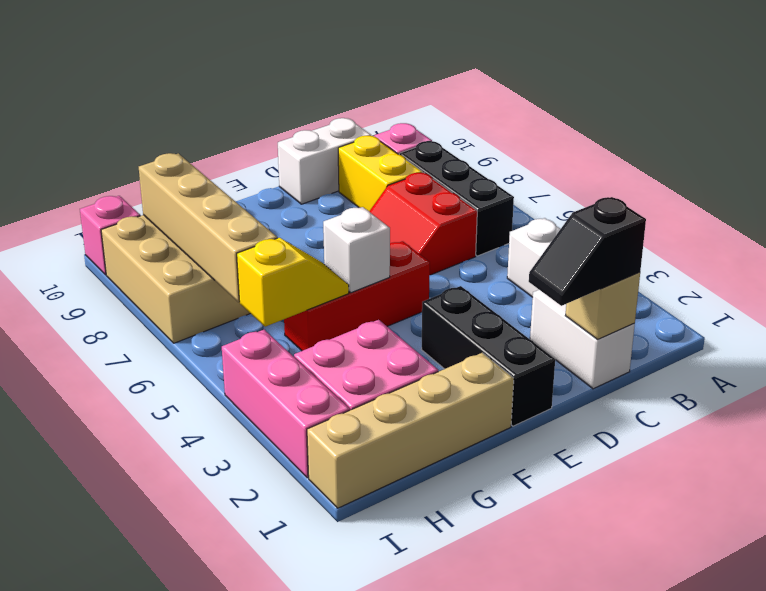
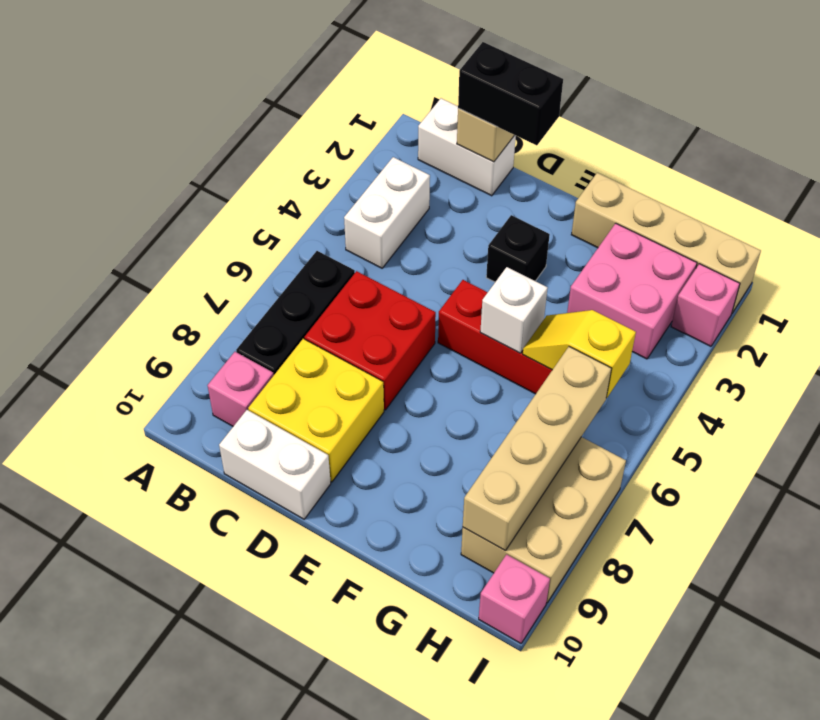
white 1x2 brick [530,290,635,389] -> white 1x2 brick turned to [418,98,516,196]
black 1x2 slope [529,197,646,306] -> black 1x2 brick [458,42,563,145]
red 2x2 slope [369,172,477,275] -> red 2x2 brick [304,271,436,410]
yellow 1x2 brick [338,136,422,211] -> yellow 2x2 brick [248,339,384,482]
black 1x3 brick [422,286,555,426] -> black 1x1 brick [486,215,550,282]
pink 1x3 brick [222,330,350,478] -> pink 1x1 brick [671,264,740,346]

